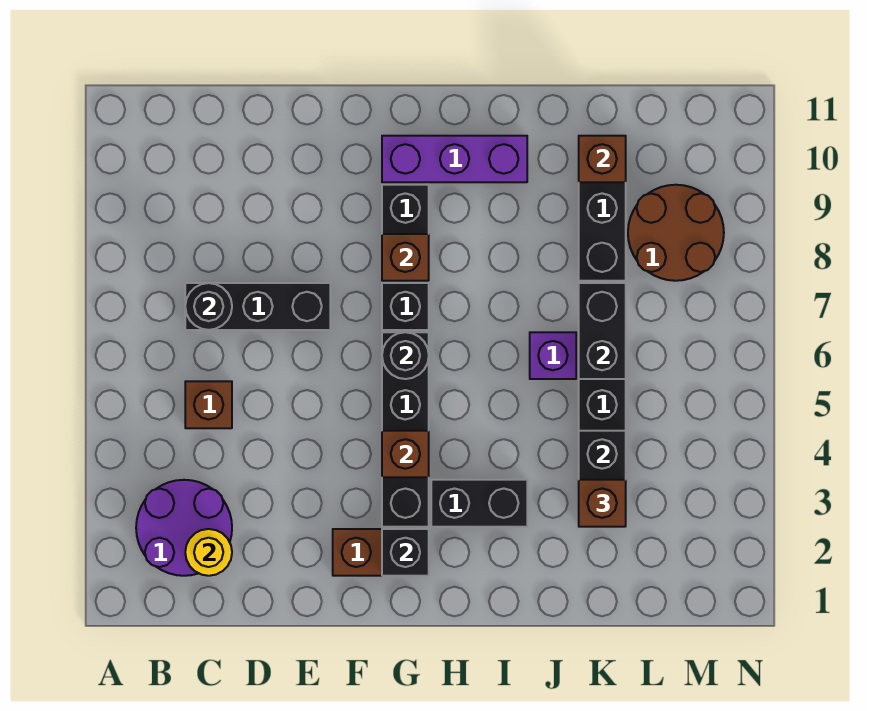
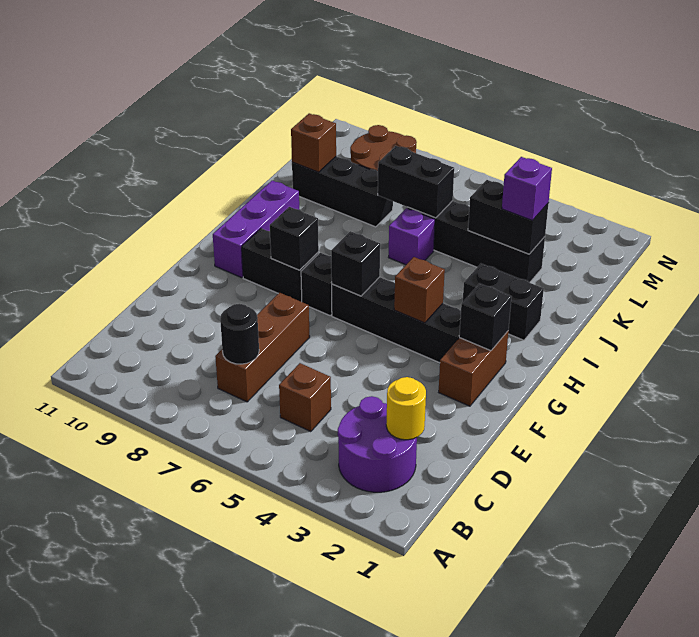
black 1x3 brick [185,283,330,330] -> brown 1x3 brick [215,293,310,402]
black 1x1 round brick [382,332,429,379] -> black 1x1 brick [331,231,380,296]
brown 1x1 brick [382,234,429,281] -> black 1x1 brick [270,207,319,270]
black 1x2 brick [431,480,527,527] -> black 1x2 brick turned to [463,264,544,340]
brown 1x1 brick [579,480,626,527] -> purple 1x1 brick [502,157,552,220]

